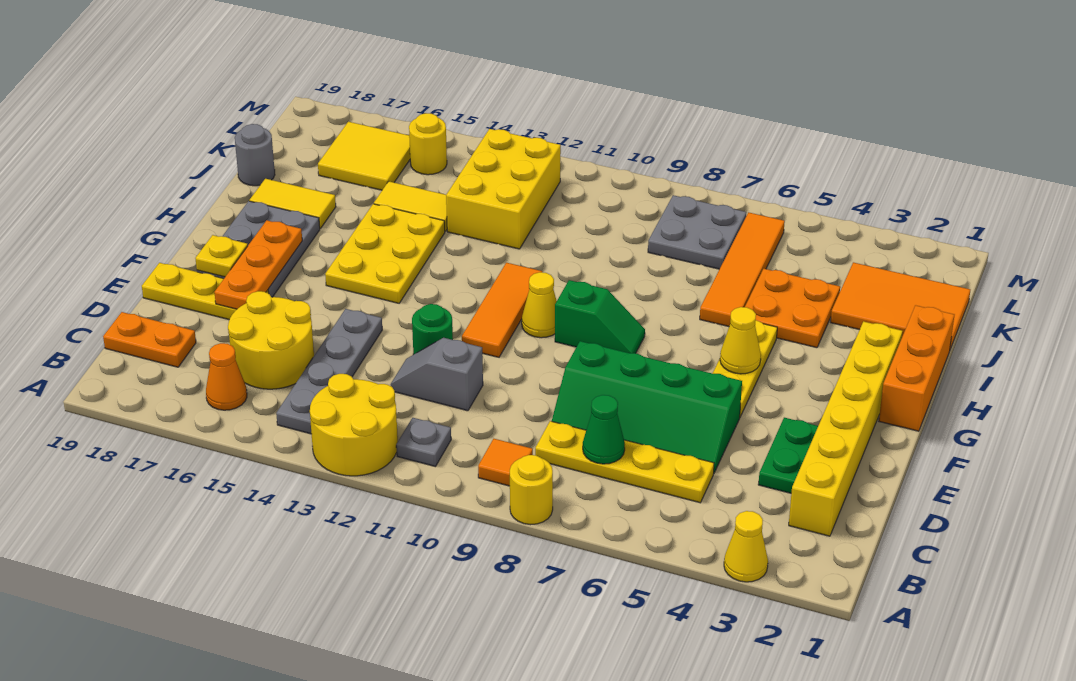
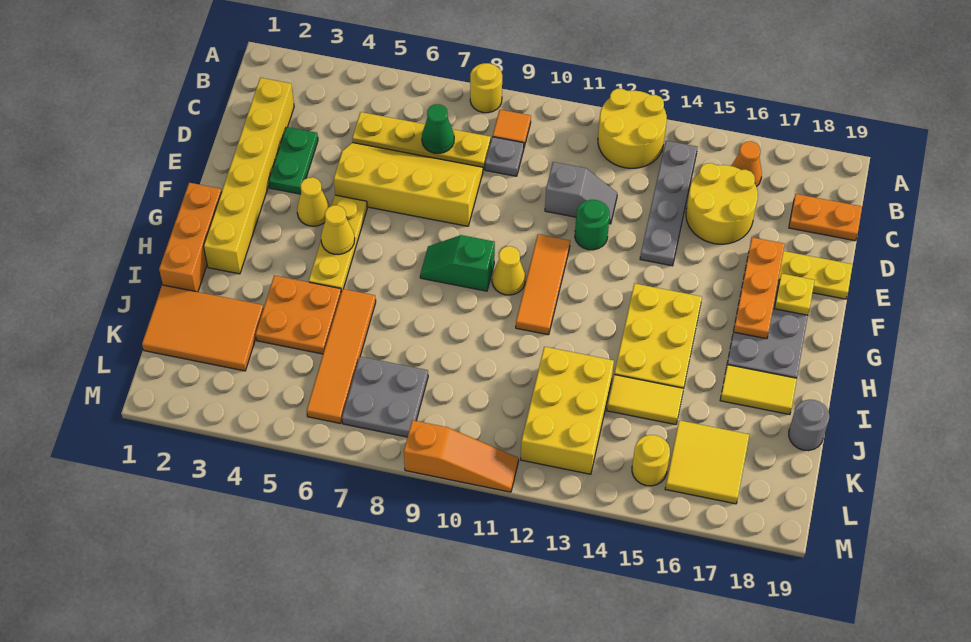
yellow 1x1 cone [724,511,768,582] -> yellow 1x1 cone moved to [297,177,330,226]
grey 1x1 plate [396,418,451,467] -> grey 1x1 plate moved to [485,137,524,176]
green 2x4 slope [552,341,742,473] -> yellow 2x4 slope [334,142,483,226]
none -> orange 1x3 slope [404,420,519,492]

